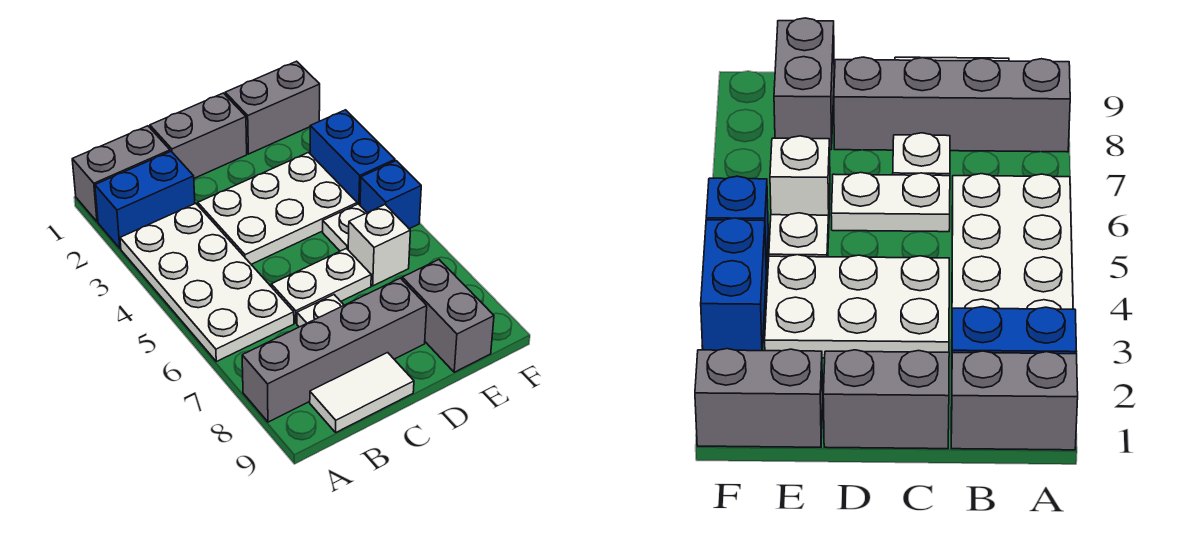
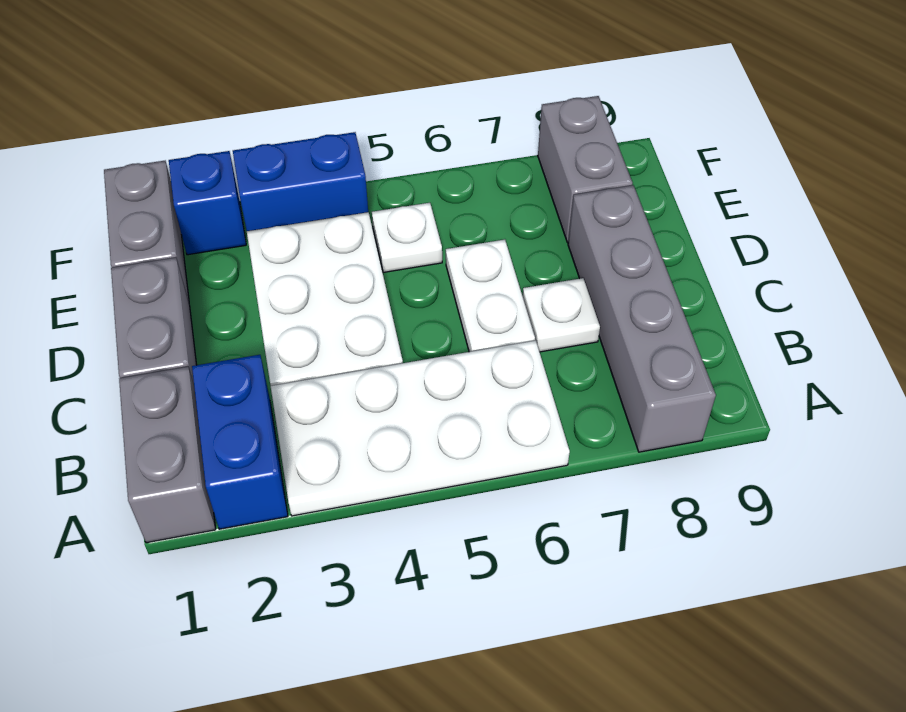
white 1x2 tile [310,353,414,432] -> none
white 1x1 brick [348,205,410,286] -> none
grey 1x2 brick [402,260,494,372] -> grey 1x2 brick turned to [538,96,633,243]
blue 1x1 brick [360,161,421,229] -> blue 1x1 brick moved to [169,151,246,255]

